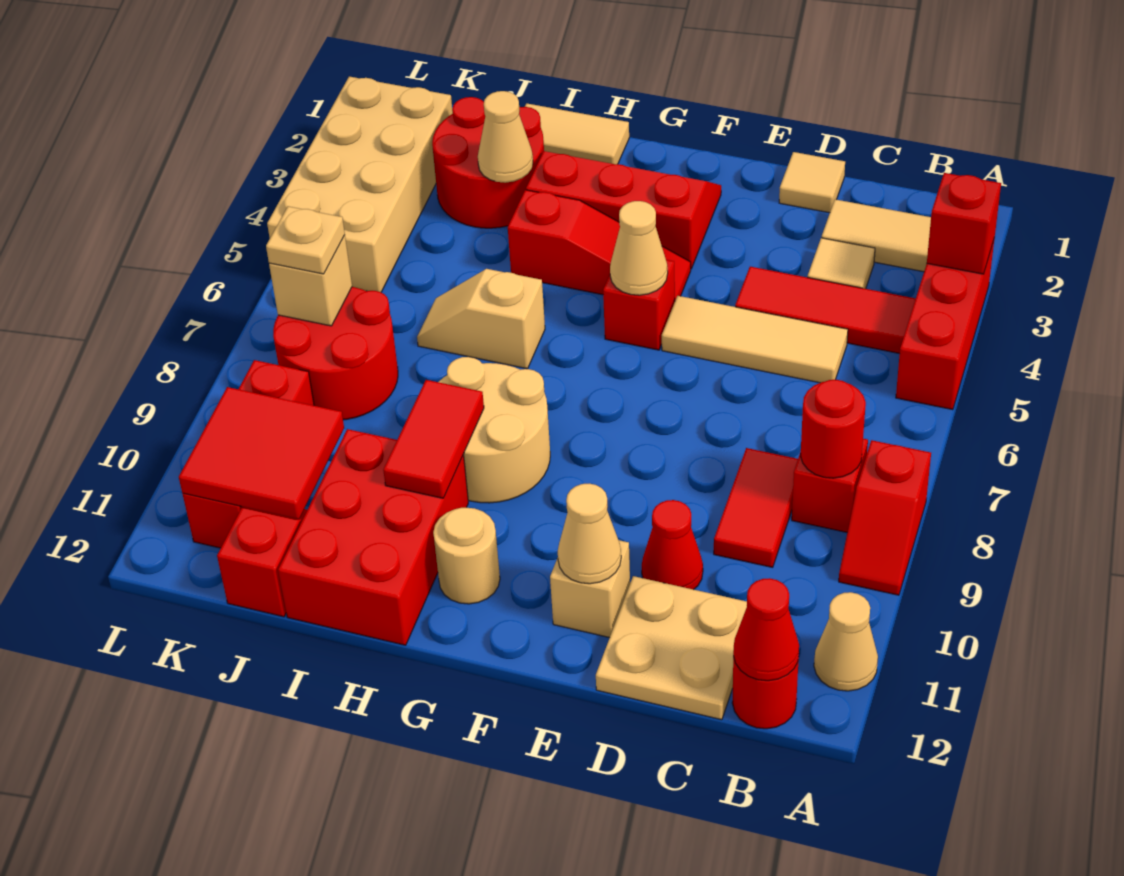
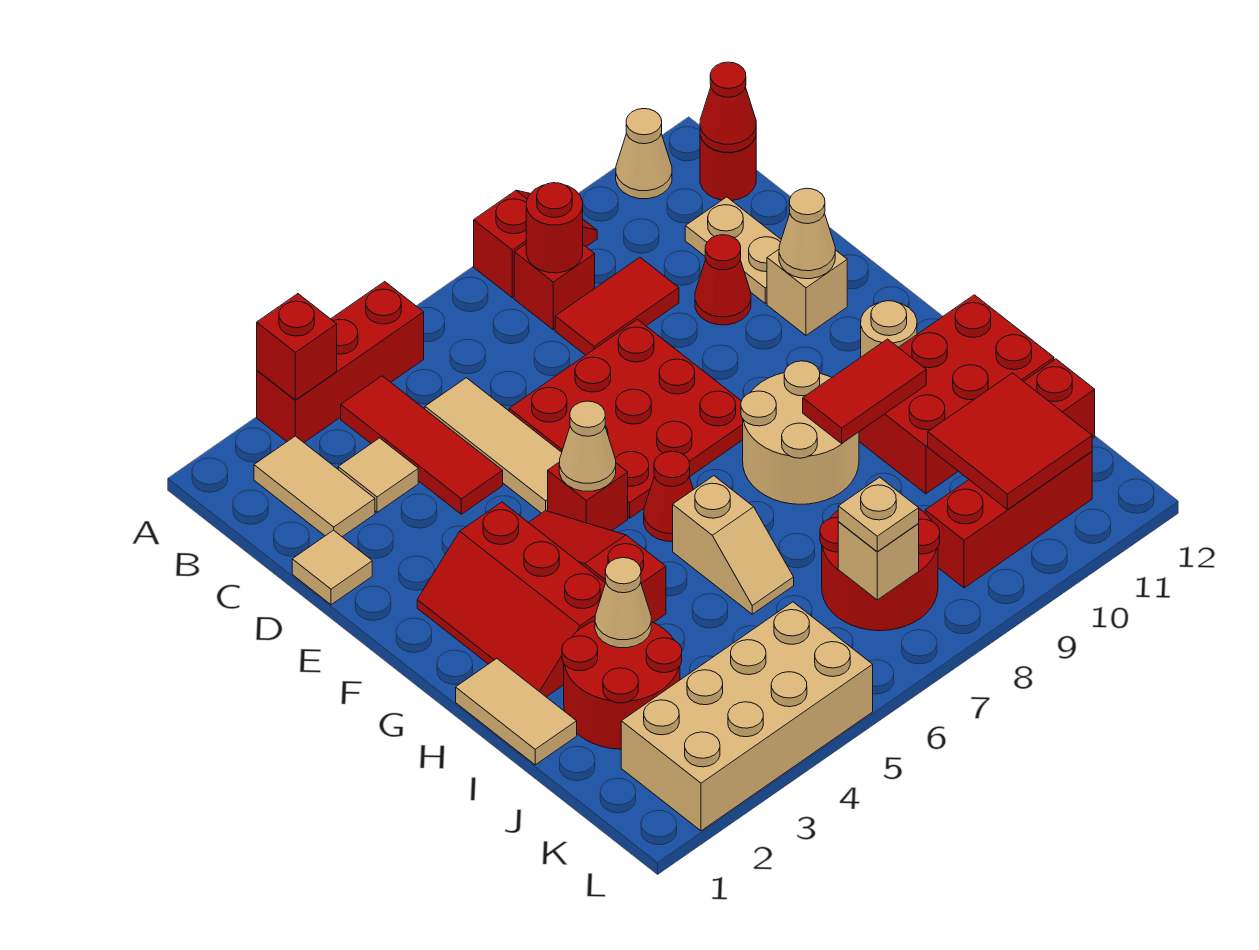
tan 2x2 plate [596,576,747,720] -> tan 1x2 plate [685,197,781,303]
none -> red 3x3 plate [509,319,743,518]
none -> red 1x1 cone [644,451,693,542]

